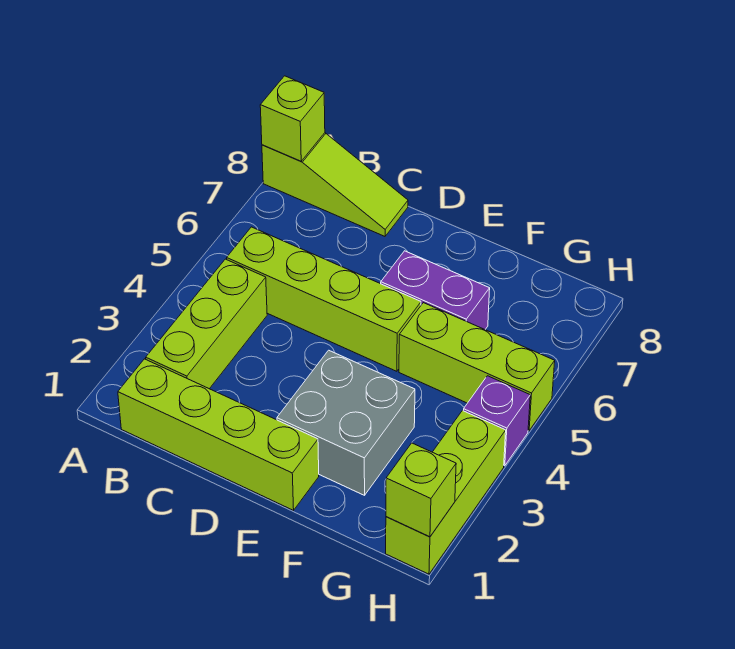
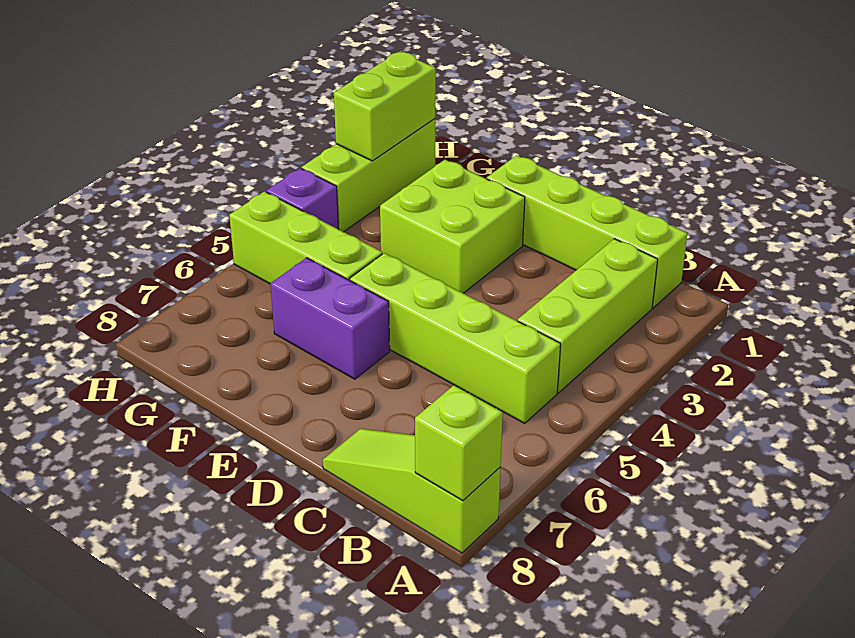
grey 2x2 brick [277,350,415,495] -> lime 2x2 brick [380,160,525,293]
lime 1x1 brick [386,443,456,537] -> lime 1x2 brick [334,52,436,161]

